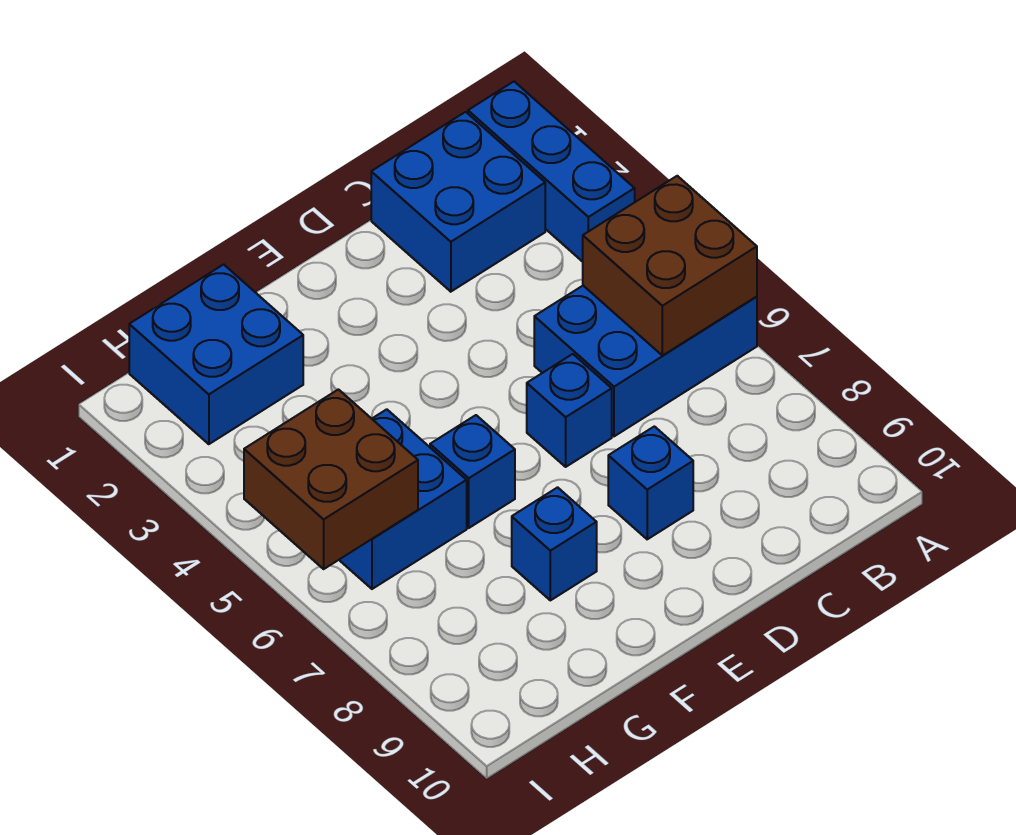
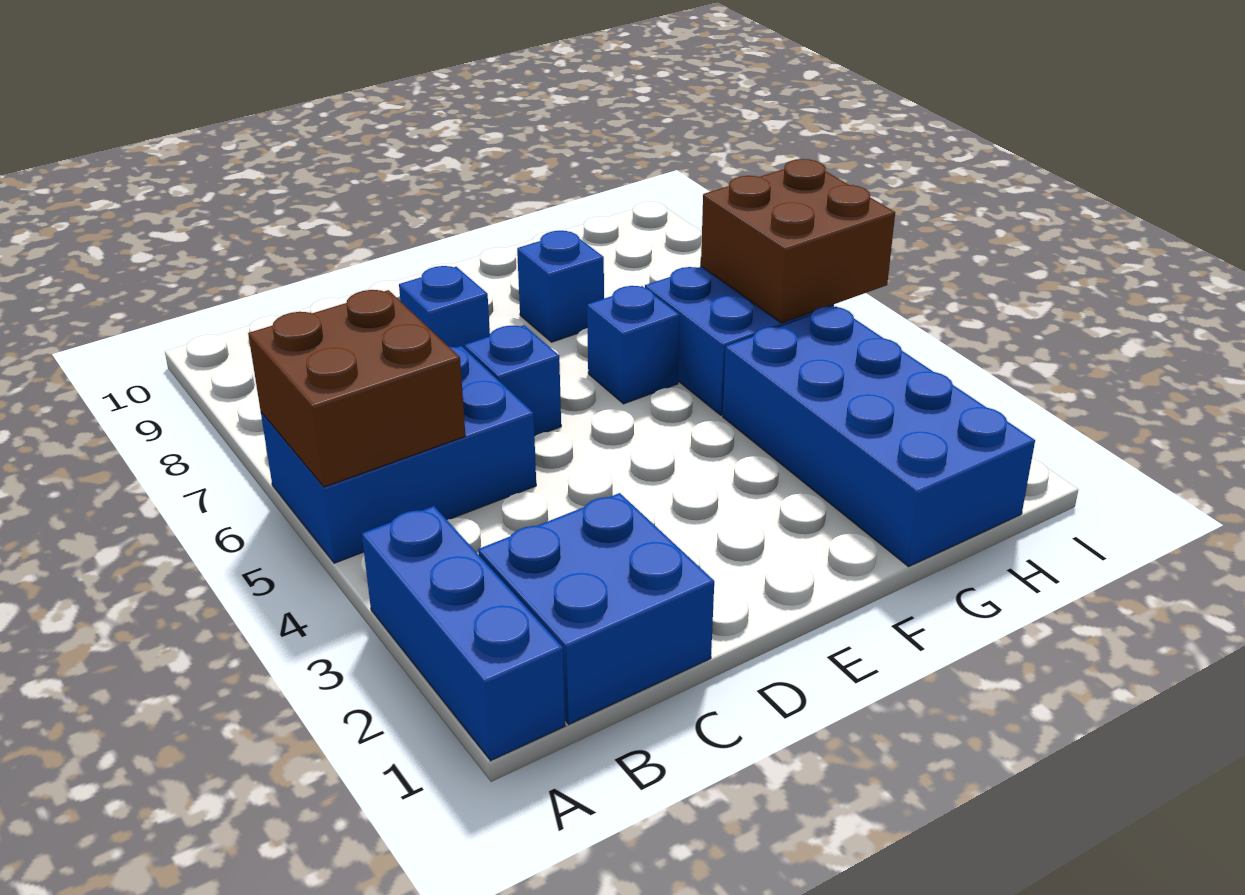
blue 2x2 brick [129,264,303,444] -> blue 2x4 brick [723,306,1035,566]

